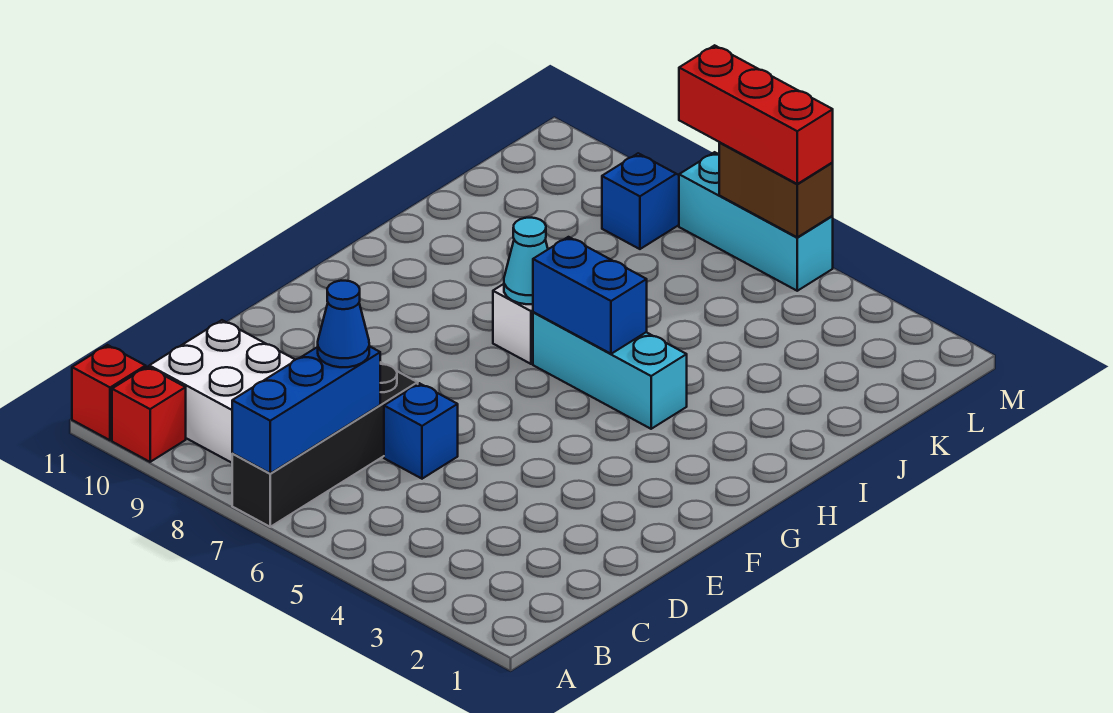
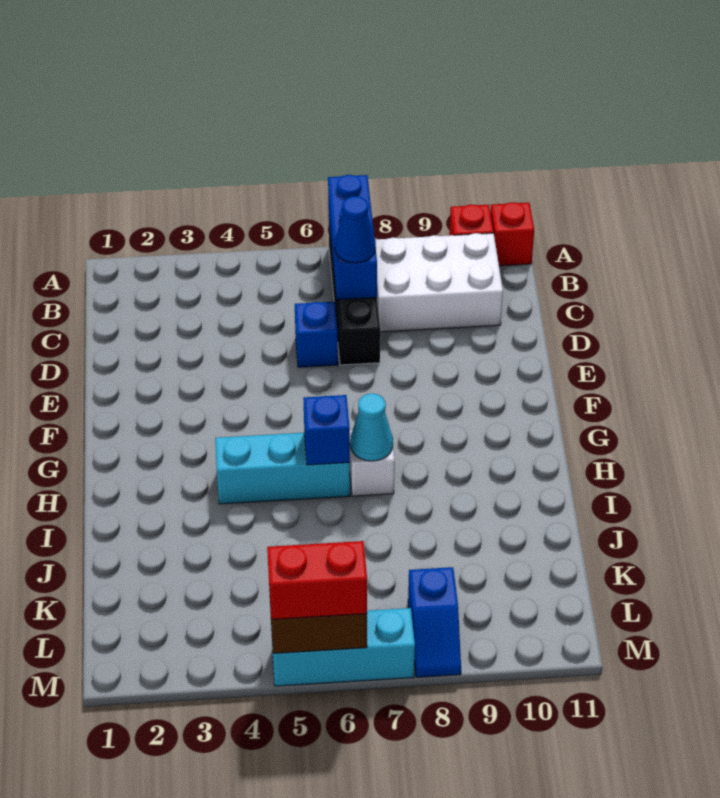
blue 1x2 brick [533,237,647,354] -> blue 1x1 brick [303,395,350,465]
red 1x3 brick [679,45,833,184] -> red 1x2 brick [267,541,367,619]

